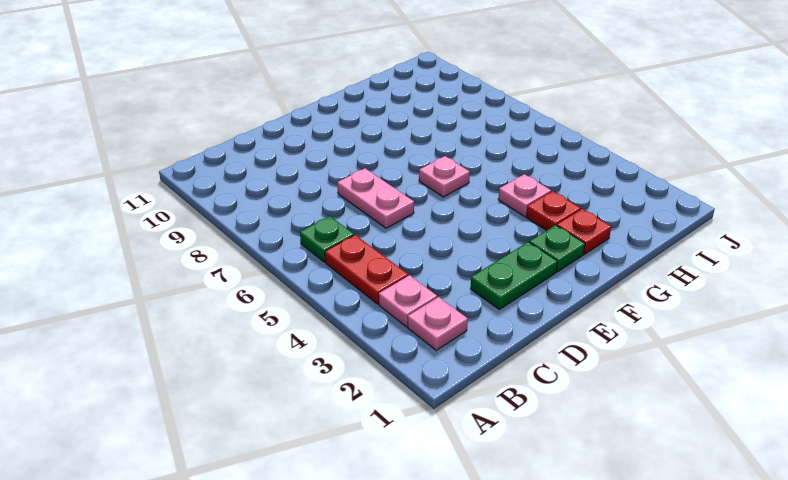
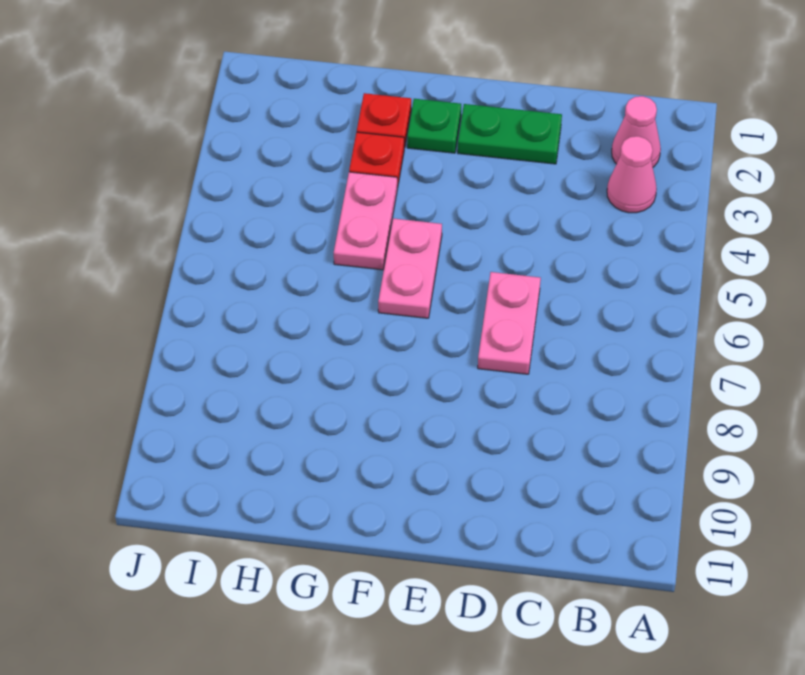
pink 1x1 plate [408,297,468,350] -> pink 1x1 cone [612,96,661,167]
pink 1x1 plate [379,275,437,327] -> pink 1x1 cone [607,136,657,213]
red 1x2 plate [325,235,408,304] -> none
green 1x1 plate [300,216,354,262] -> none
pink 1x1 plate [419,156,470,197] -> pink 1x2 plate [378,218,442,318]
pink 1x1 plate [498,174,551,217] -> pink 1x2 plate [334,172,398,270]

